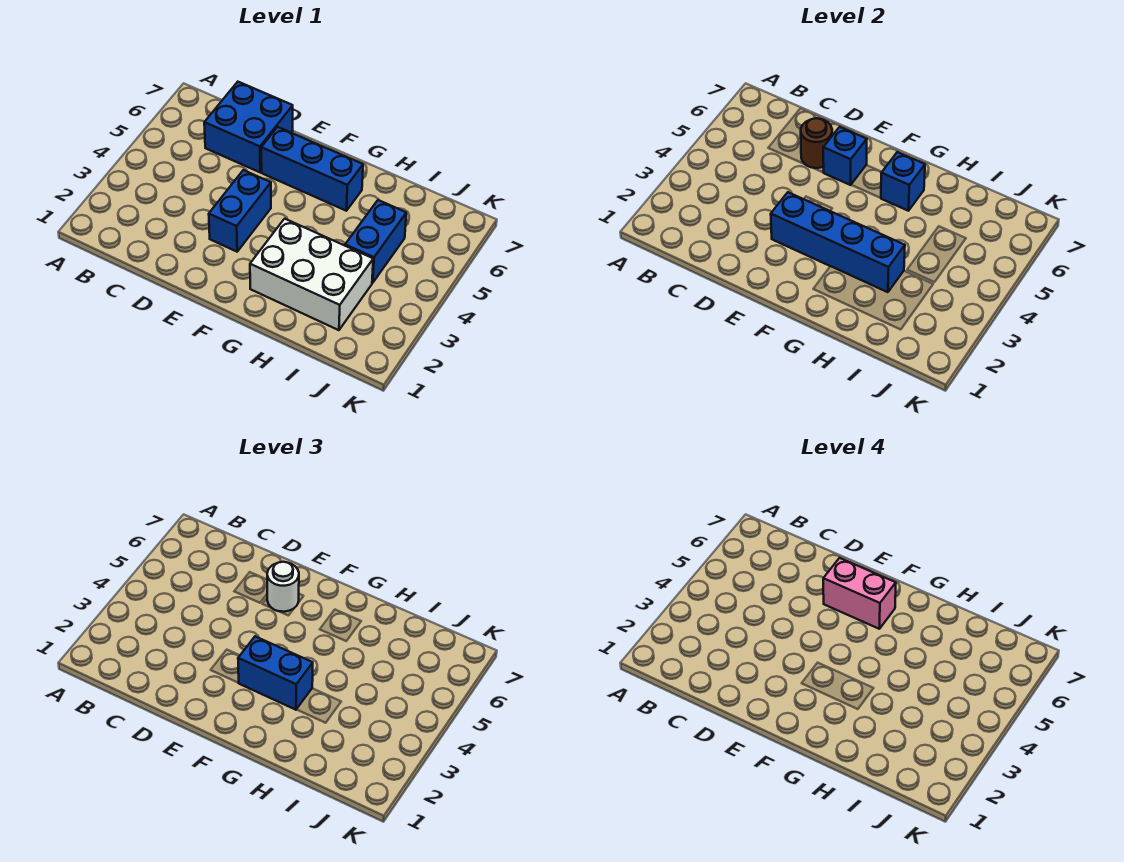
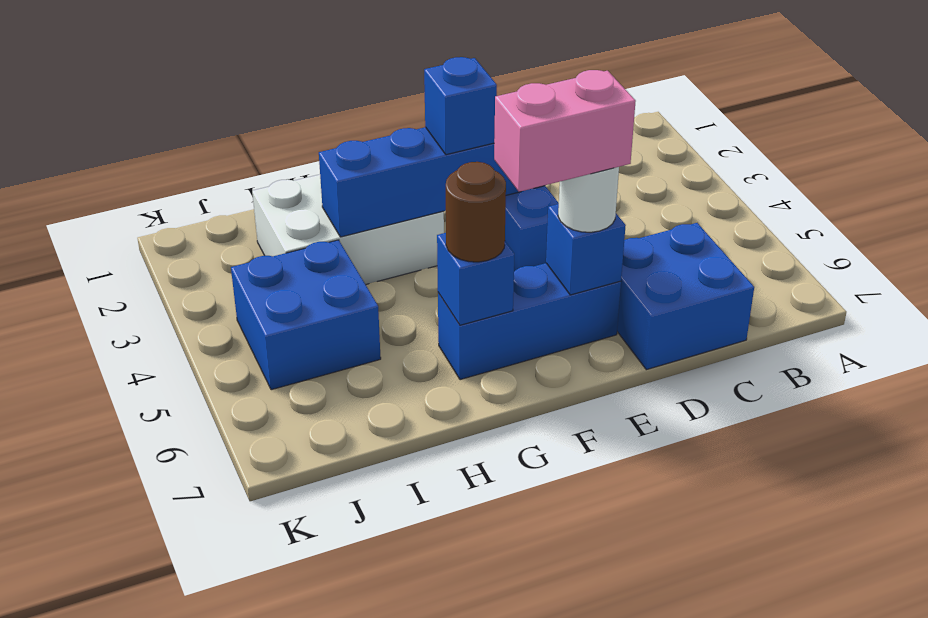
brown 1x1 round brick [801,118,832,168] -> brown 1x1 round brick moved to [446,162,506,262]
blue 1x2 brick [238,636,313,710] -> blue 1x1 brick [424,57,497,155]
blue 1x2 brick [345,200,406,283] -> blue 2x2 brick [231,240,381,390]

